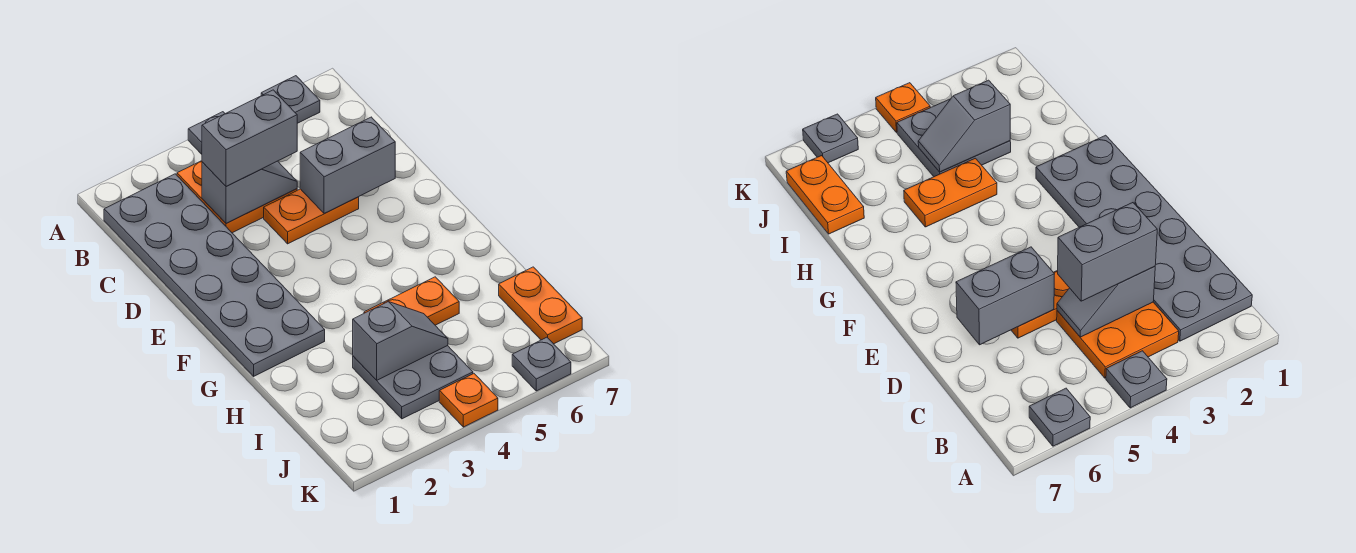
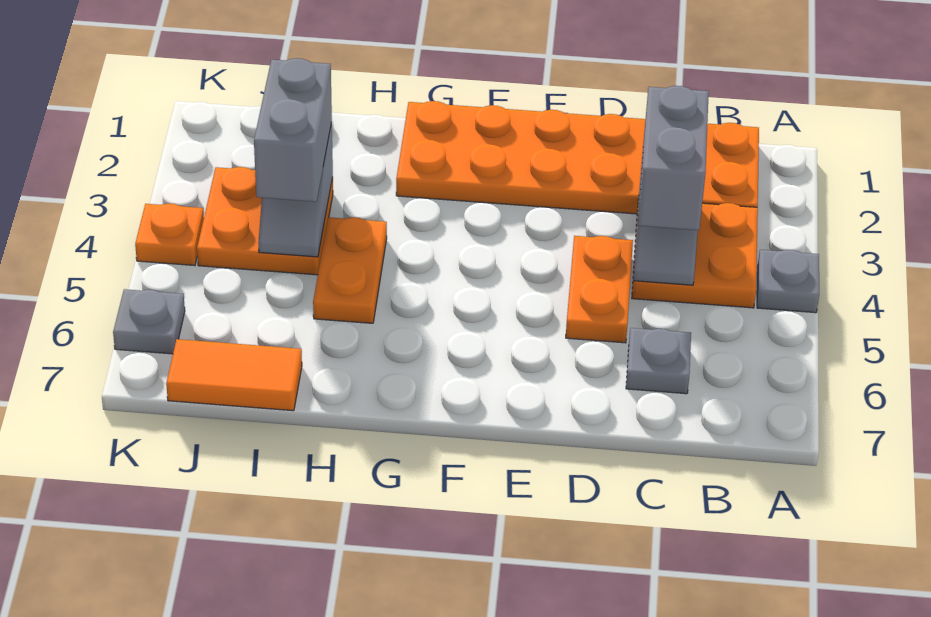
grey 1x1 plate [261,76,320,123] -> grey 1x1 plate moved to [626,328,691,394]
grey 2x6 plate [104,174,325,376] -> orange 2x6 plate [396,101,759,214]
grey 1x2 brick [300,117,395,213] -> grey 1x2 brick moved to [254,58,332,202]
grey 2x2 plate [353,346,473,419] -> orange 2x2 plate [197,167,333,275]
orange 1x2 plate [499,267,582,344] -> orange 1x2 tile [166,339,302,411]

